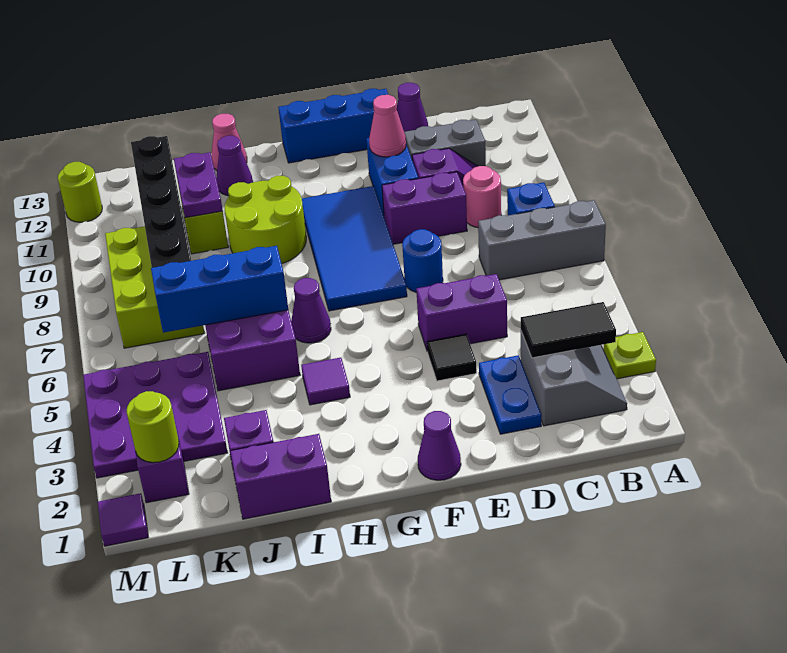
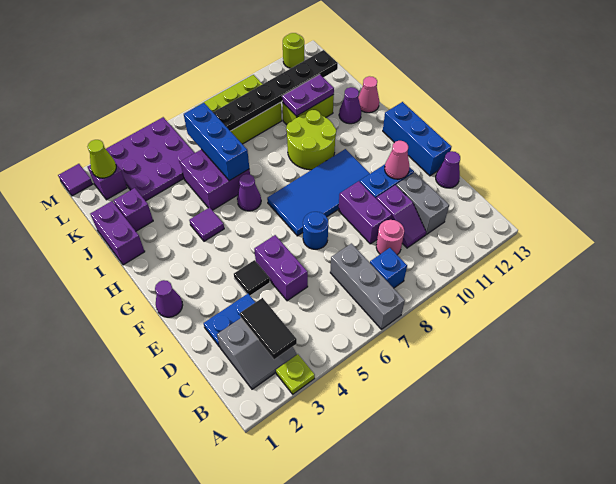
lime 1x1 round brick [127,391,179,463] -> lime 1x1 cone [88,140,116,178]

